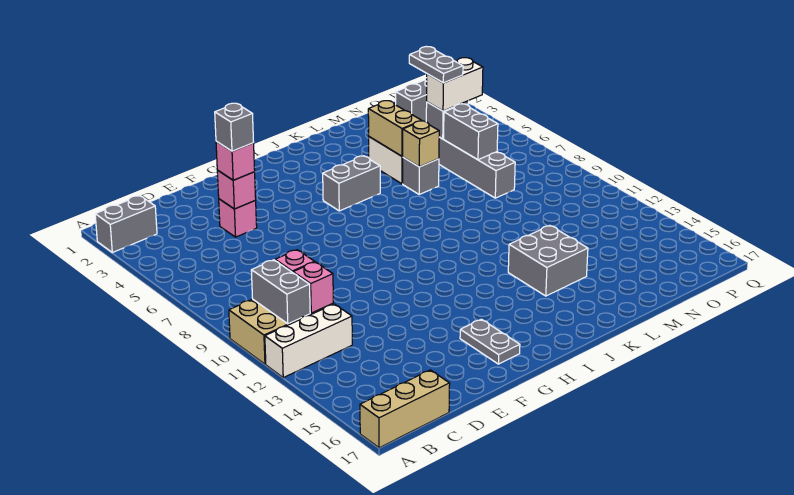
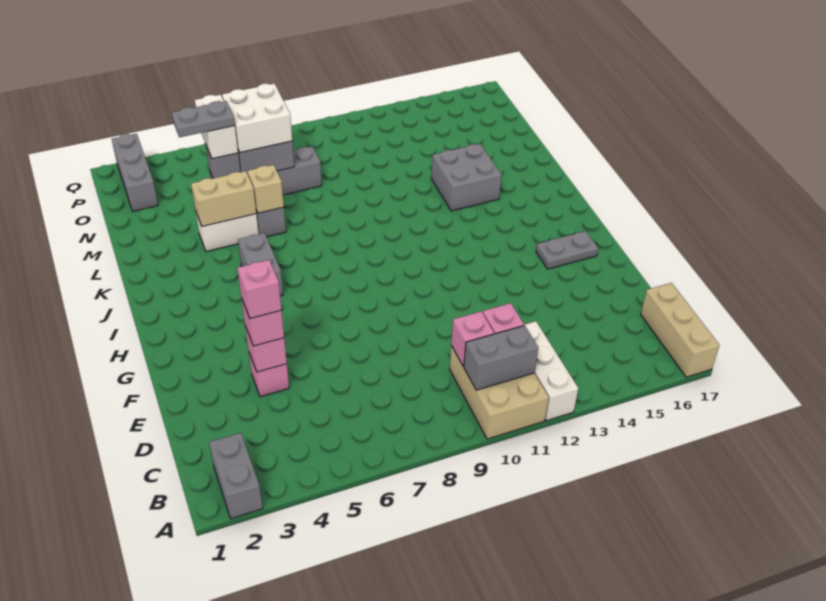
grey 1x1 brick [215,103,254,151] -> pink 1x1 brick [237,260,281,319]
none -> white 2x2 brick [222,84,292,153]

